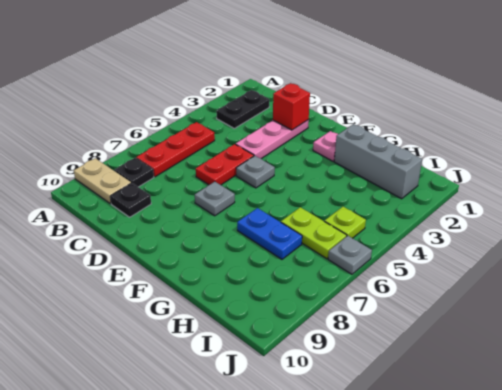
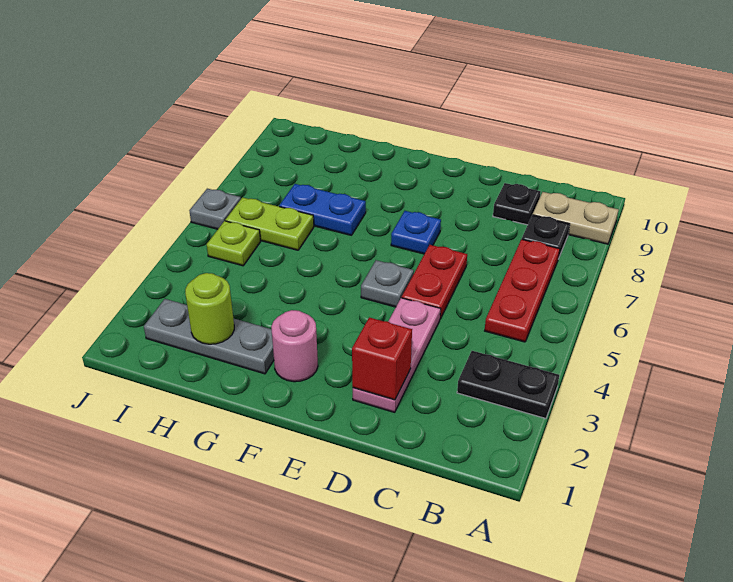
black 1x2 plate [216,90,269,128] -> black 1x2 plate turned to [457,351,559,419]
grey 1x1 plate [195,182,235,216] -> blue 1x1 plate [391,211,441,254]
pink 1x1 plate [313,131,338,161] -> pink 1x1 round brick [271,310,318,382]
grey 1x3 brick [334,124,422,199] -> grey 1x3 plate [144,299,274,374]
none -> lime 1x1 round brick [185,273,234,344]

